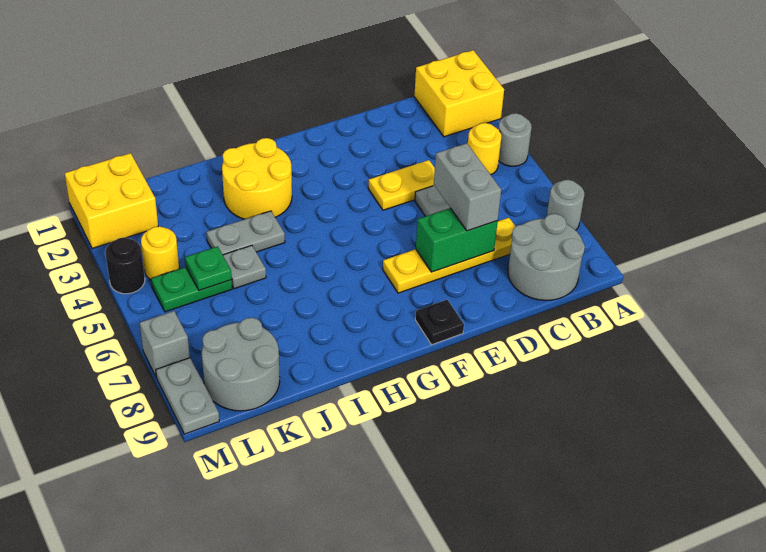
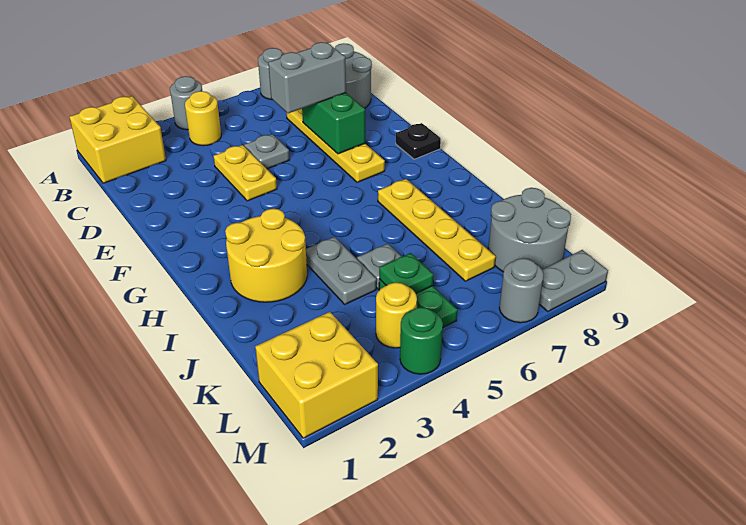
none -> yellow 1x4 plate [378,179,496,281]
black 1x1 round brick [105,238,145,294] -> green 1x1 round brick [400,307,443,374]
grey 1x1 brick [140,311,190,377] -> grey 1x1 round brick [499,258,543,323]

